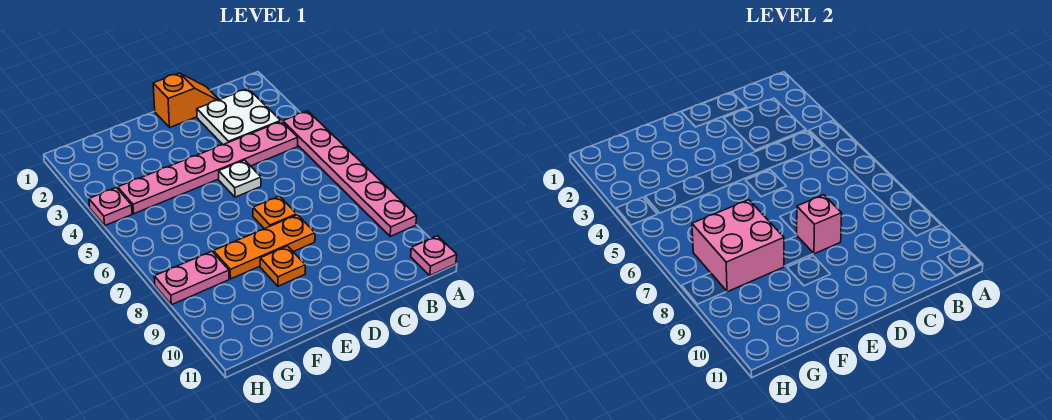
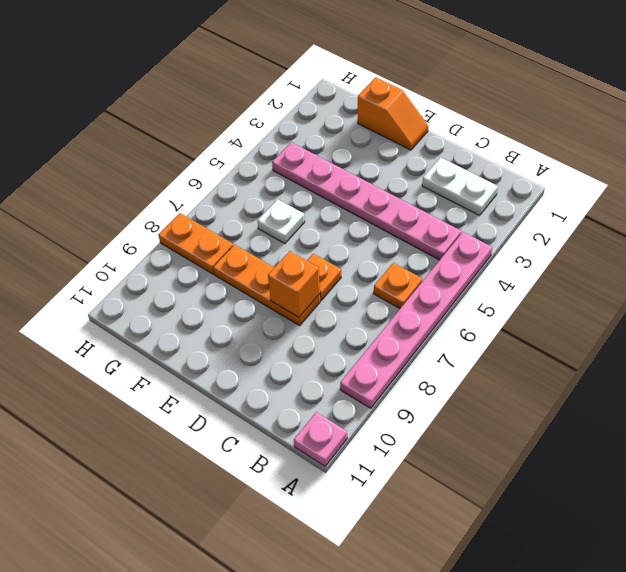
white 2x2 plate [197,89,281,145] -> white 1x2 plate [422,157,498,215]
orange 1x2 slope [153,73,219,128] -> orange 1x2 slope moved to [358,77,429,150]
white 1x1 plate [219,160,261,197] -> white 1x1 plate moved to [258,199,305,244]
pink 1x1 brick [797,195,842,254] -> orange 1x1 brick [268,251,320,317]
orange 1x1 plate [260,246,305,286] -> orange 1x1 plate moved to [374,263,423,308]
pink 2x2 brick [692,200,784,292] -> none
pink 1x2 plate [154,251,229,305] -> orange 1x2 plate [158,213,234,274]
pink 1x1 plate [89,188,132,225] -> none

